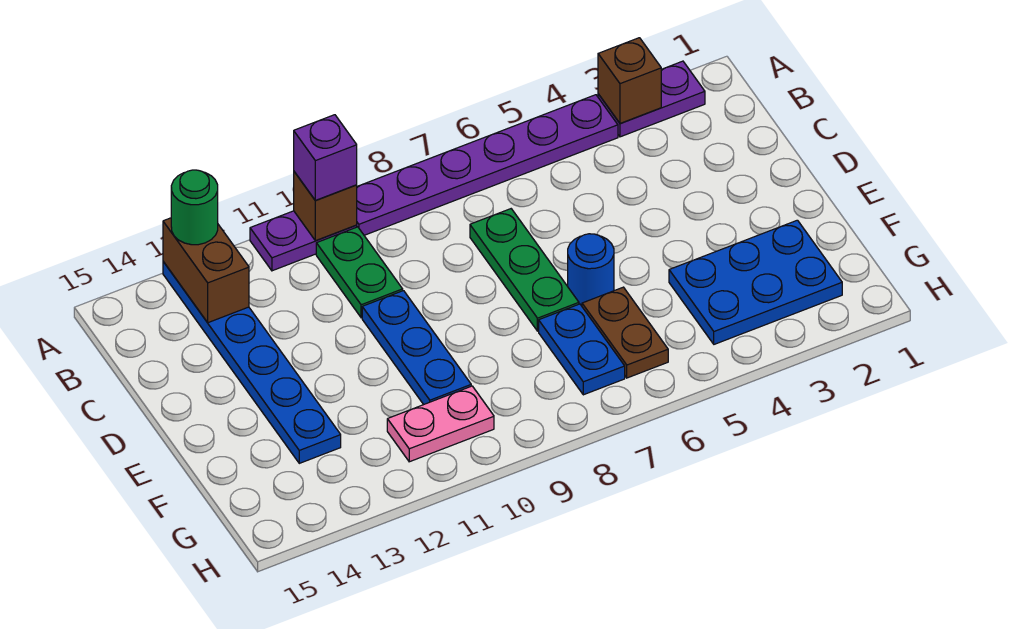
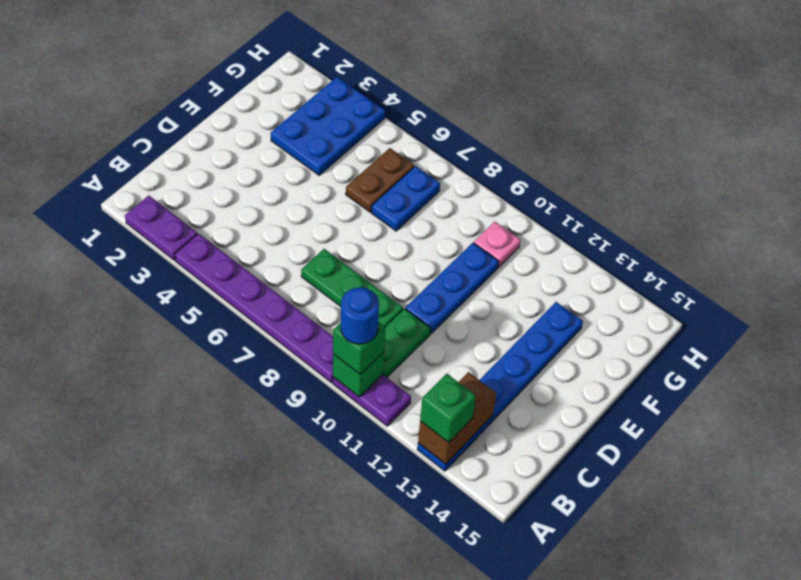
brown 1x1 brick [598,38,661,124] -> none
brown 1x1 brick [294,172,357,241] -> green 1x1 brick [333,352,384,397]
purple 1x1 brick [294,115,357,201] -> green 1x1 brick [333,322,385,374]
green 1x1 round brick [171,170,218,245] -> green 1x1 brick [420,374,476,443]
green 1x3 plate [470,209,579,331] -> green 1x3 plate turned to [301,249,403,327]
blue 1x1 round brick [568,234,614,306] -> blue 1x1 round brick moved to [341,287,379,344]
blue 2x3 plate [669,220,842,344] -> blue 2x3 plate turned to [271,77,385,175]
pink 1x2 plate [387,386,494,462] -> pink 1x1 plate [474,222,521,267]

